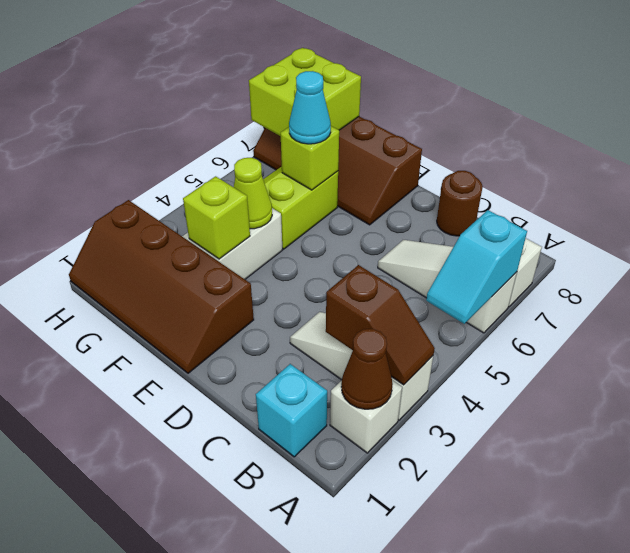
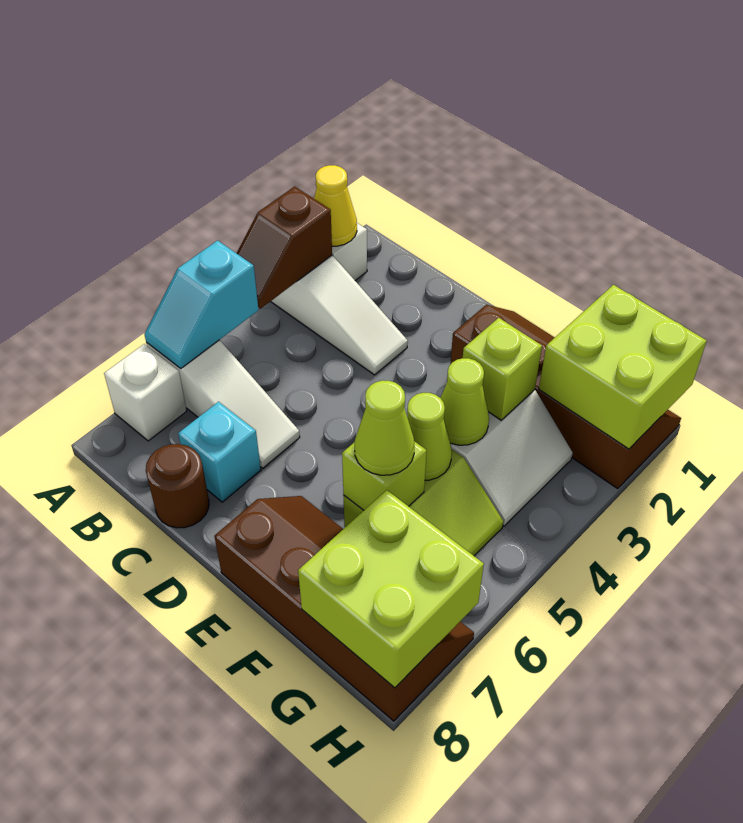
brown 1x1 cone [341,329,393,409] -> yellow 1x1 cone [314,165,357,246]
brown 1x2 slope [326,265,435,385] -> brown 1x2 slope turned to [237,186,332,309]
cyan 1x2 slope [426,210,527,324] -> cyan 1x2 slope turned to [144,240,258,369]
cyan 1x1 brick [256,364,327,457] -> cyan 1x1 brick moved to [178,402,261,502]
none -> lime 1x1 cone [407,393,452,480]
cyan 1x1 cone [289,71,331,144] -> lime 1x1 cone [355,380,415,475]
none -> lime 2x2 brick [539,285,707,449]

